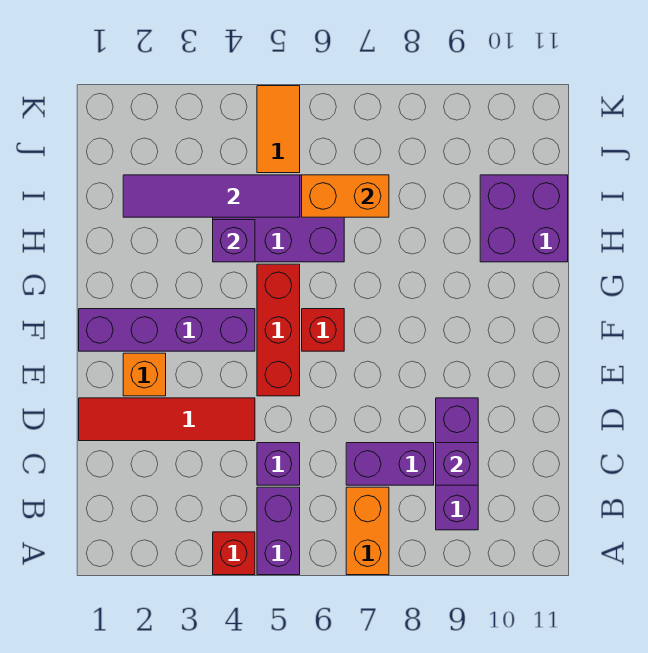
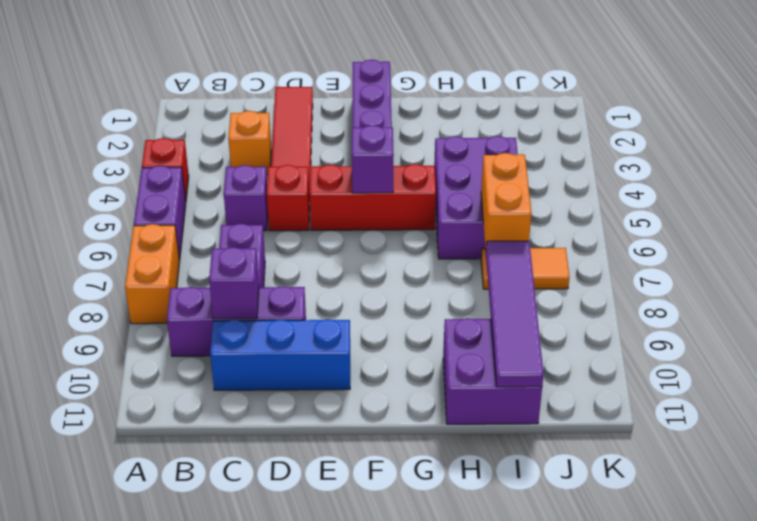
purple 1x2 brick [257,487,300,575] -> purple 1x2 brick turned to [134,166,186,261]
orange 1x2 brick [346,487,389,575] -> orange 1x2 brick turned to [125,224,180,324]
none -> blue 1x3 brick [210,319,350,390]
orange 1x1 brick [123,353,166,396] -> orange 1x1 brick moved to [228,111,271,175]
red 1x1 brick [302,309,344,351] -> red 1x1 brick moved to [267,165,310,231]
purple 1x1 brick [213,220,255,262] -> purple 1x1 brick moved to [352,125,394,193]
purple 1x4 tile [123,175,300,217] -> purple 1x4 tile moved to [486,241,544,387]
orange 1x2 tile [257,86,300,173] -> orange 1x2 tile moved to [481,248,570,289]

